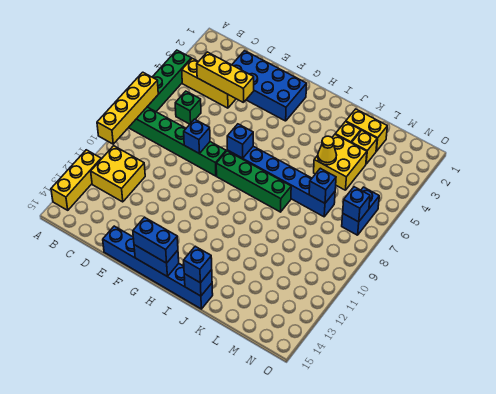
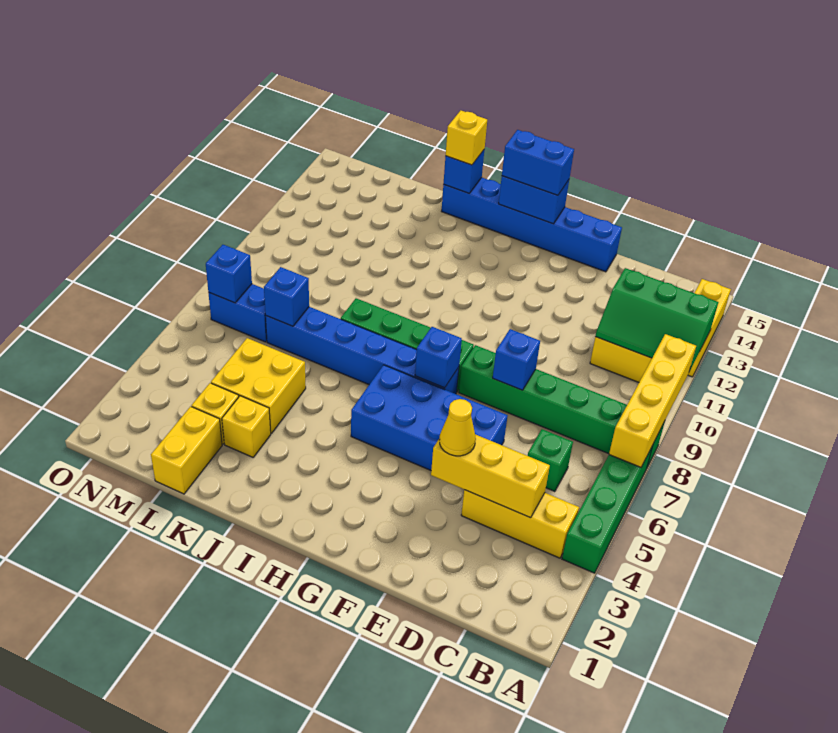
none -> green 2x3 slope [595,268,718,370]
blue 2x4 brick [232,51,307,121] -> blue 2x4 brick moved to [351,365,508,470]
blue 1x1 brick [184,246,212,283] -> yellow 1x1 brick [446,110,487,165]
yellow 1x2 brick [346,109,387,151] -> yellow 1x2 brick turned to [151,406,222,494]
yellow 1x1 cone [318,136,336,165] -> yellow 1x1 cone moved to [439,399,476,456]
blue 1x2 brick [342,187,379,235] -> blue 1x2 brick turned to [209,284,267,342]

